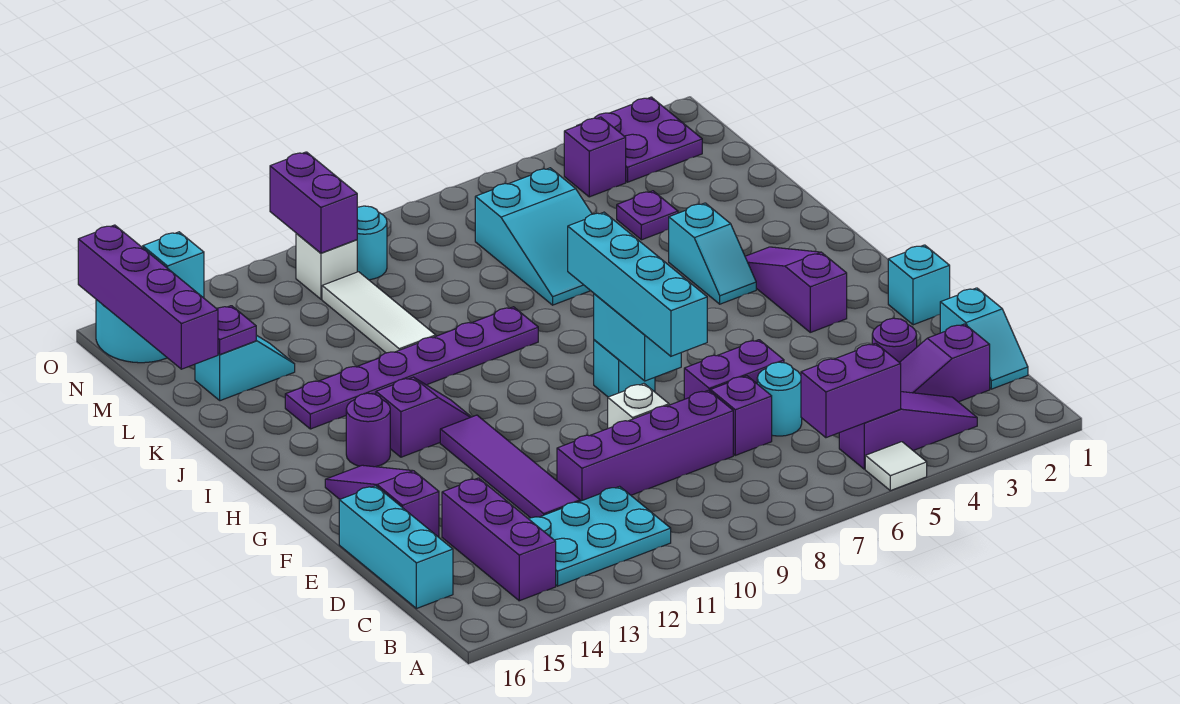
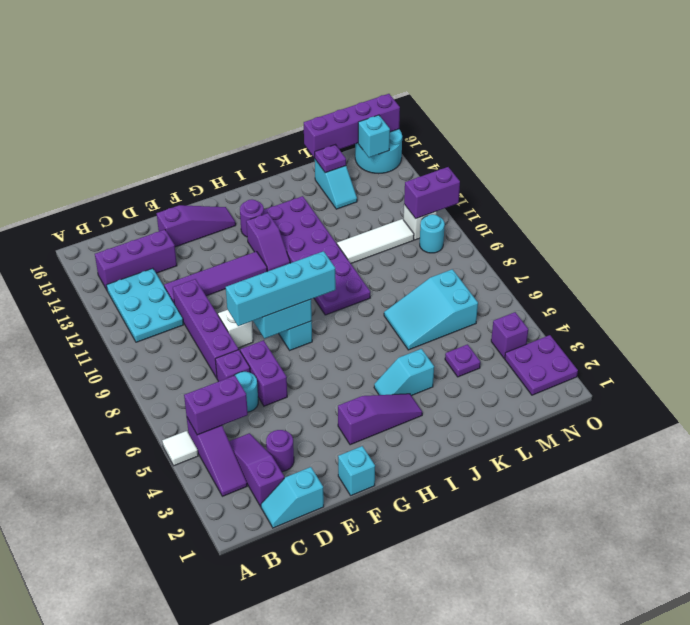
purple 1x2 brick [801,343,901,438] -> purple 1x2 brick turned to [184,376,248,435]
cyan 1x3 brick [339,486,453,609] -> none
purple 1x6 plate [285,307,538,429] -> purple 2x6 plate [264,196,370,315]

